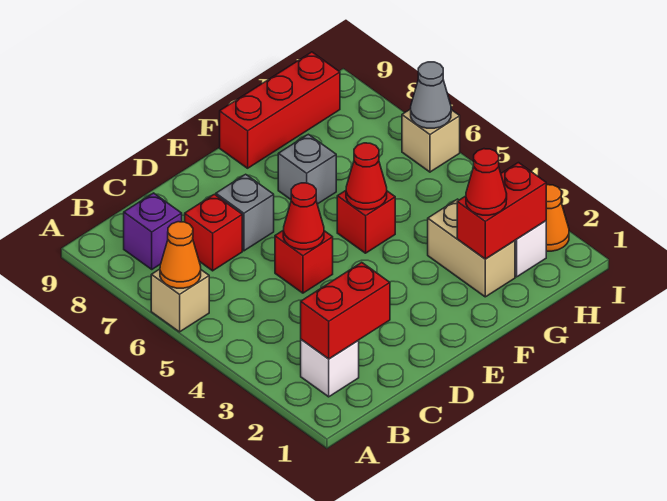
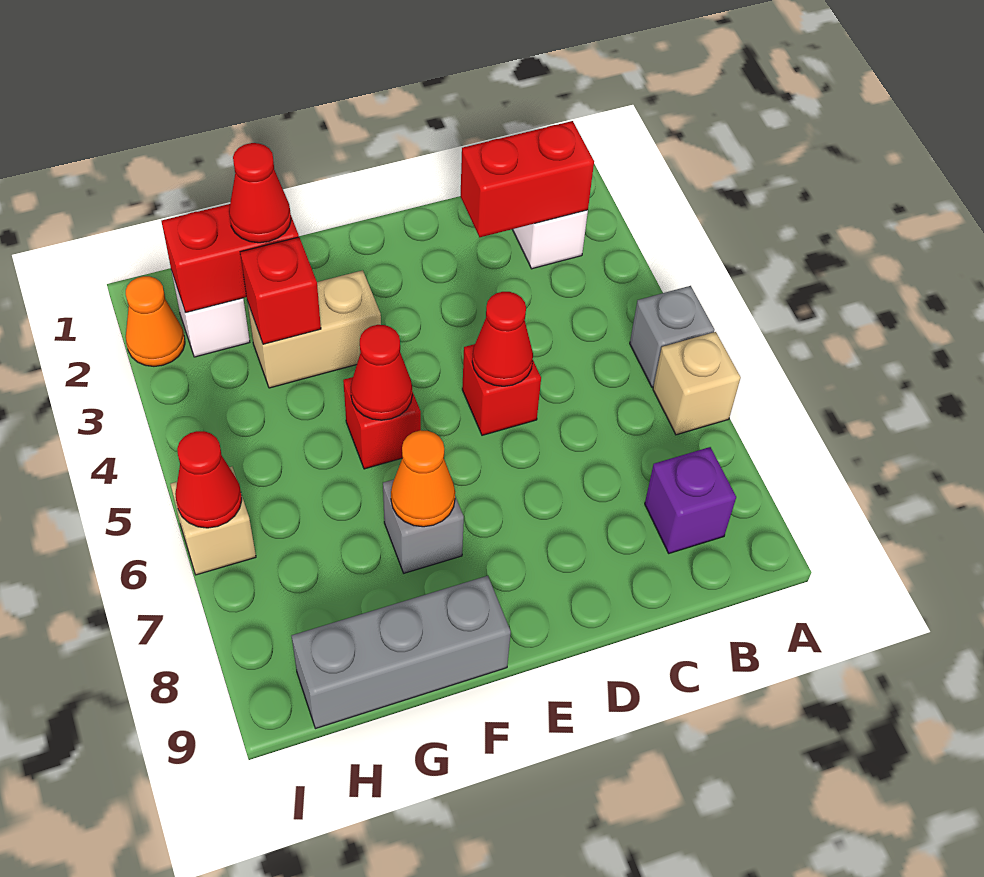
orange 1x1 cone [160,222,201,288] -> orange 1x1 cone moved to [391,430,455,527]
red 1x1 brick [185,194,242,271] -> red 1x1 brick moved to [240,237,321,344]
grey 1x1 brick [216,174,274,251] -> grey 1x1 brick moved to [630,286,714,387]
red 1x3 brick [220,52,340,168] -> grey 1x3 brick [292,576,511,729]
tan 1x2 brick [428,199,515,297] -> tan 1x2 brick turned to [247,270,381,388]
grey 1x1 cone [411,62,451,128] -> red 1x1 cone [175,431,242,528]

